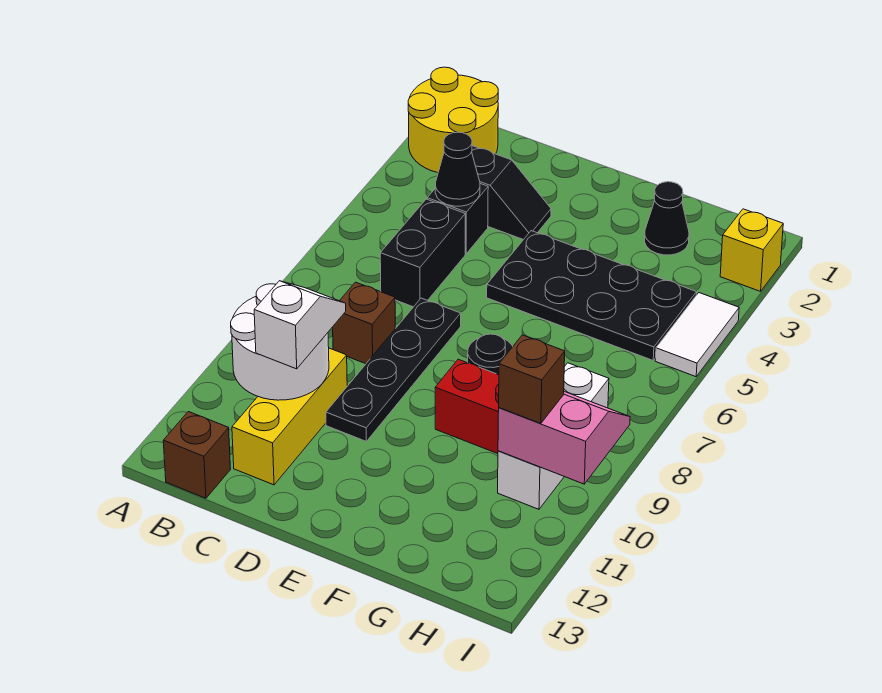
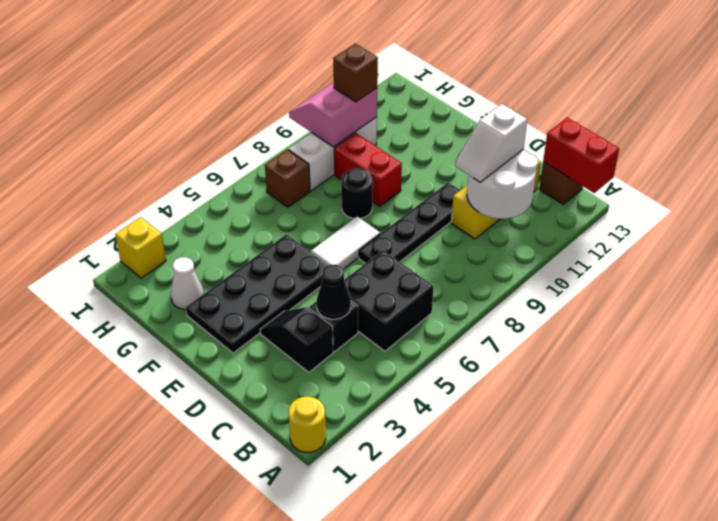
yellow 2x2 round brick [408,67,498,173] -> yellow 1x1 round brick [289,397,326,452]
none -> red 1x2 brick [543,118,619,193]
black 1x2 brick [380,199,465,307] -> black 2x2 brick [344,250,433,351]
brown 1x1 brick [333,282,395,364] -> brown 1x1 brick moved to [265,149,310,207]
black 2x4 plate [487,231,697,360] -> black 2x4 plate turned to [186,234,328,353]
black 1x1 cone [645,182,689,255] -> white 1x1 cone [171,257,204,310]
pink 2x2 slope [498,392,630,484] -> pink 2x2 slope turned to [289,83,377,147]
white 1x2 tile [655,293,739,377] -> white 1x2 tile moved to [311,216,380,269]

